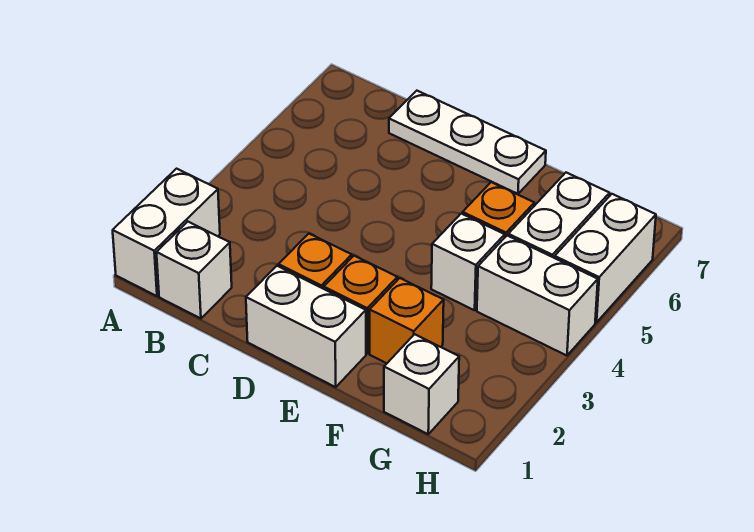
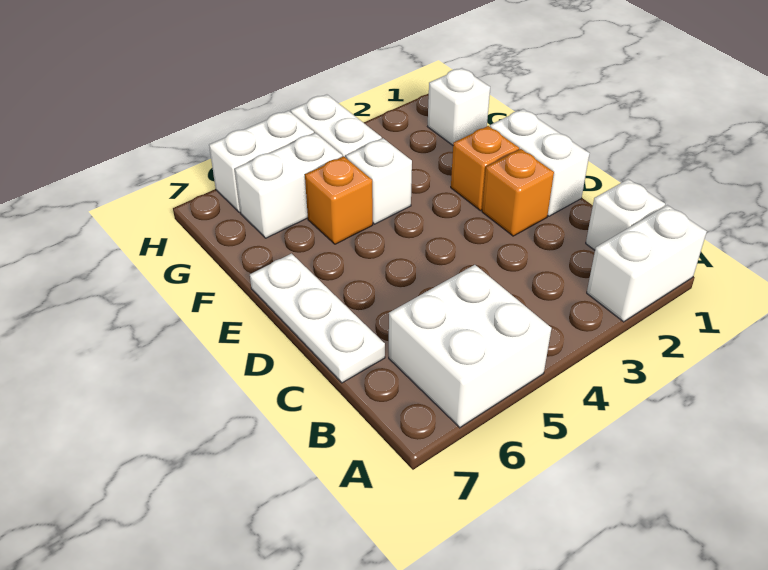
none -> white 2x2 brick [389,265,551,428]
orange 1x1 brick [370,278,444,363] -> none

